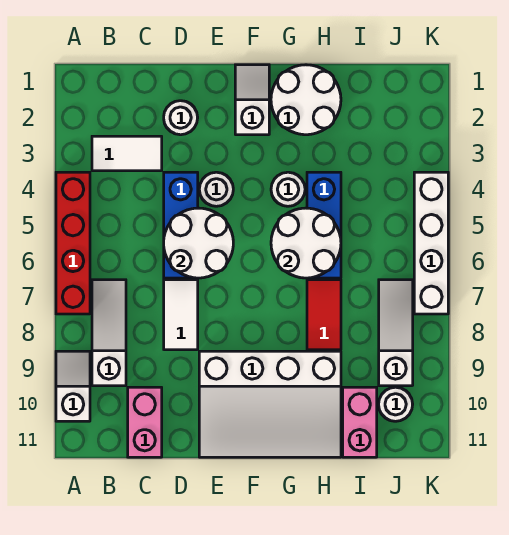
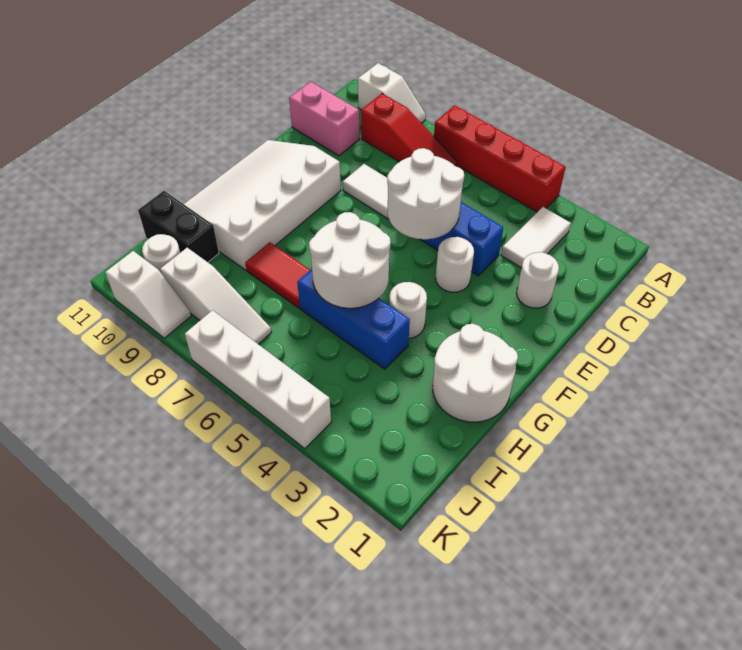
white 1x3 slope [92,280,126,386] -> red 1x3 slope [361,94,457,166]
white 1x2 slope [235,65,269,135] -> white 1x2 slope moved to [105,251,191,338]
pink 1x2 brick [343,387,377,457] -> black 1x2 brick [138,191,219,262]

